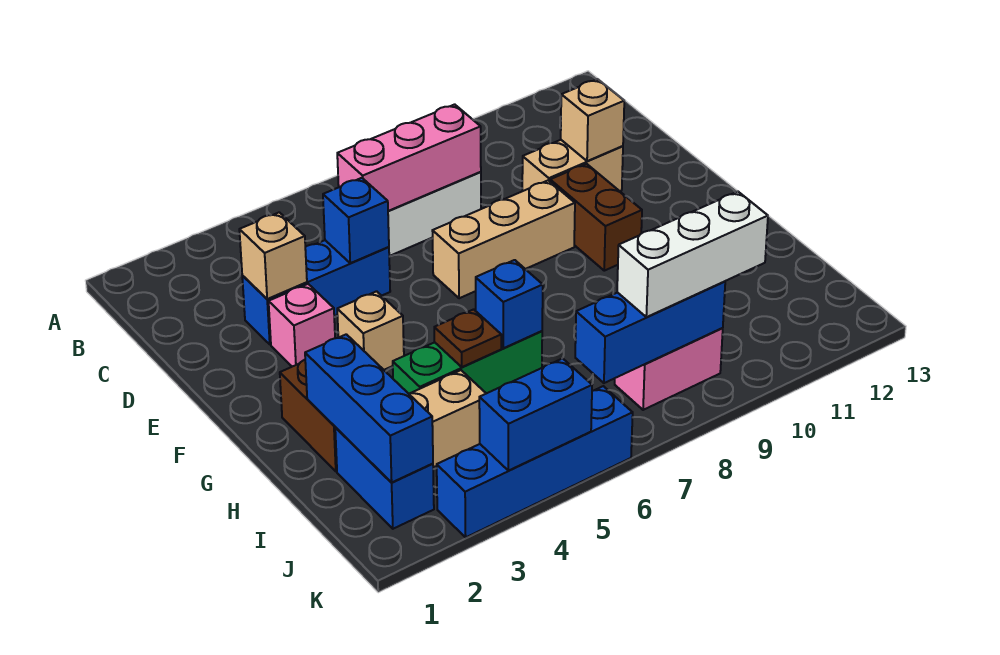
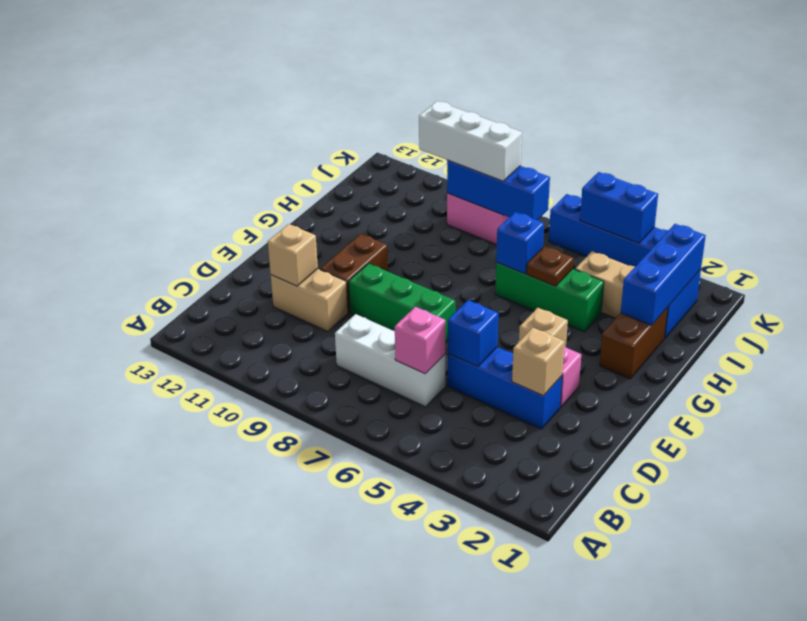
pink 1x3 brick [337,104,481,211] -> pink 1x1 brick [395,307,445,374]
tan 1x3 brick [432,180,575,298] -> green 1x3 brick [349,264,455,342]

